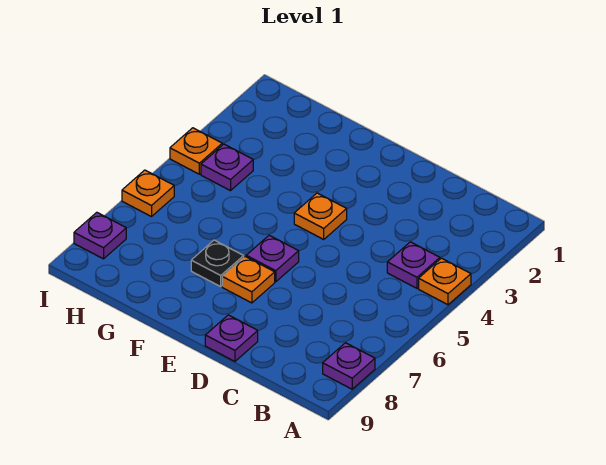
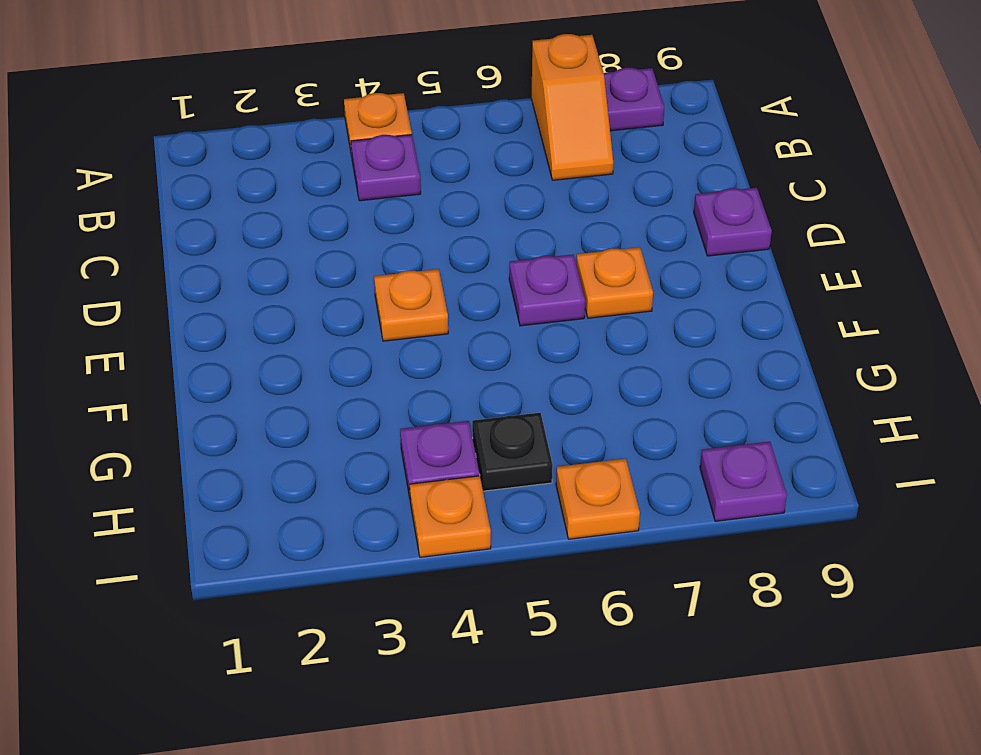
none -> orange 1x2 slope [531,34,613,180]
black 1x1 plate [191,240,244,286] -> black 1x1 plate moved to [472,413,553,491]

